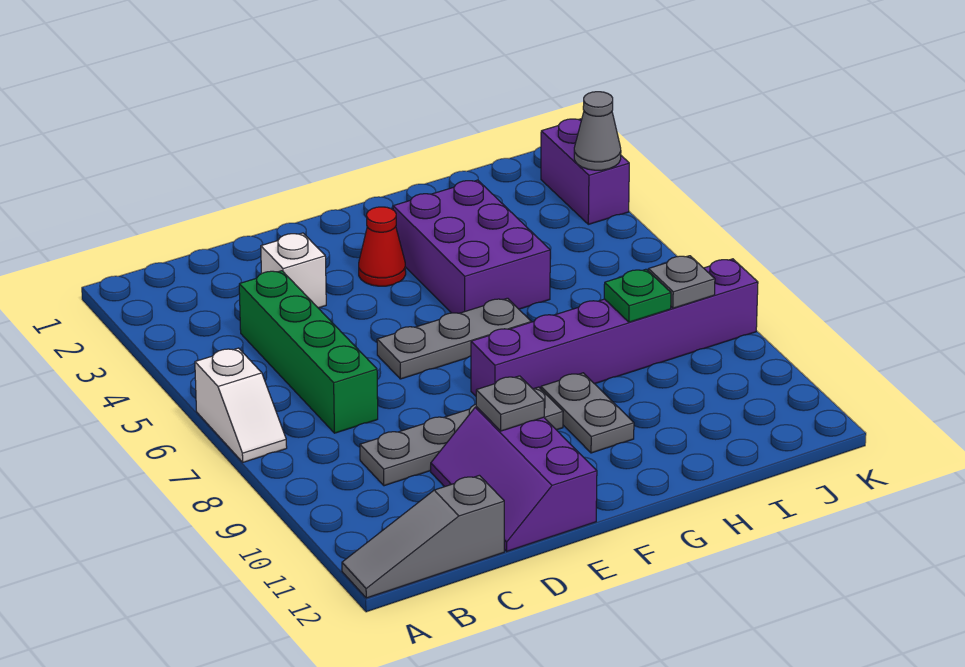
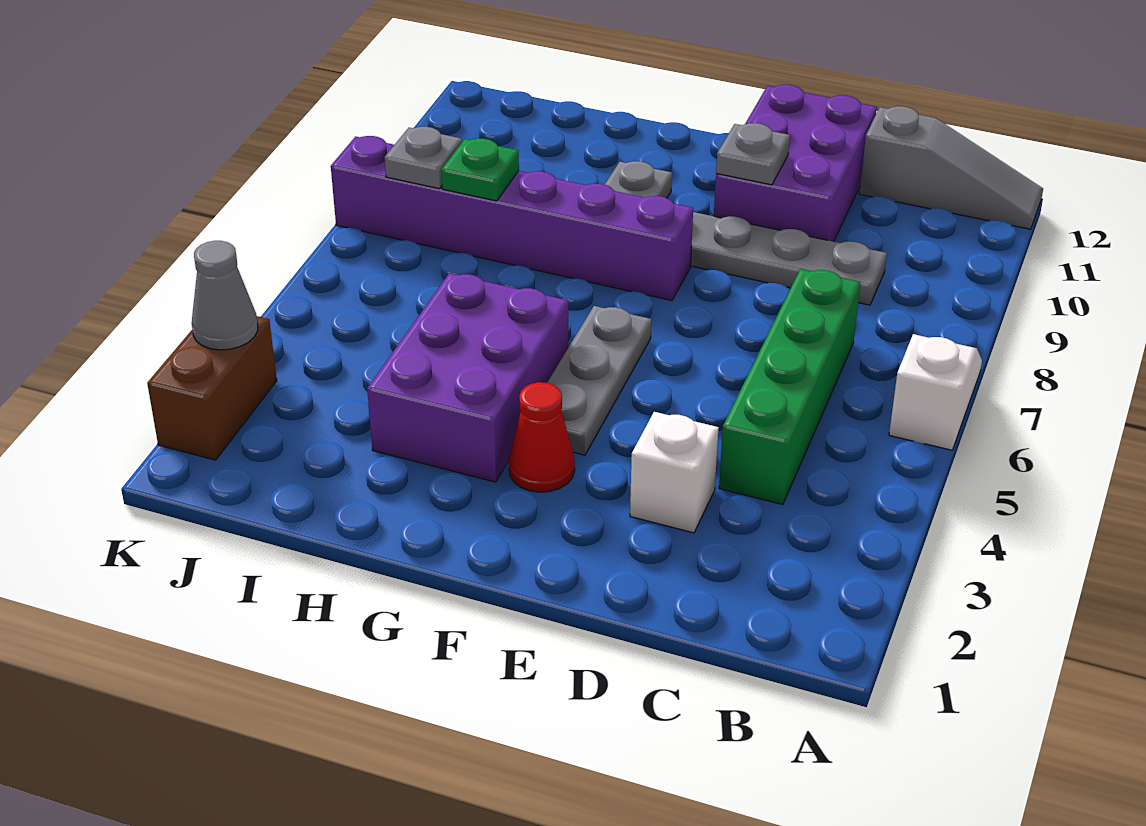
purple 2x3 slope [431,407,597,551] -> purple 2x3 brick [714,85,877,242]
grey 1x3 plate [377,298,531,379] -> grey 1x3 plate turned to [547,306,651,455]
purple 1x2 brick [541,119,629,224] -> brown 1x2 brick [147,316,277,460]

